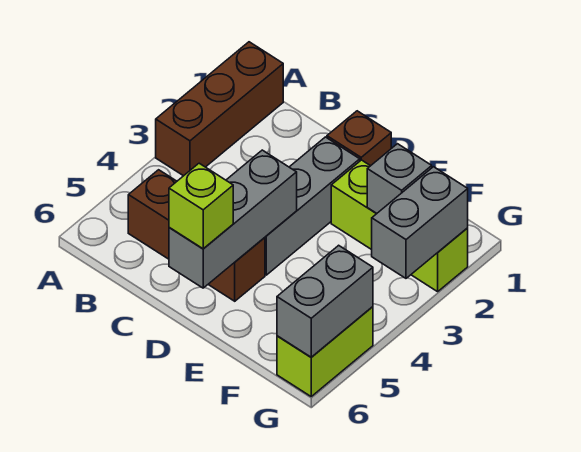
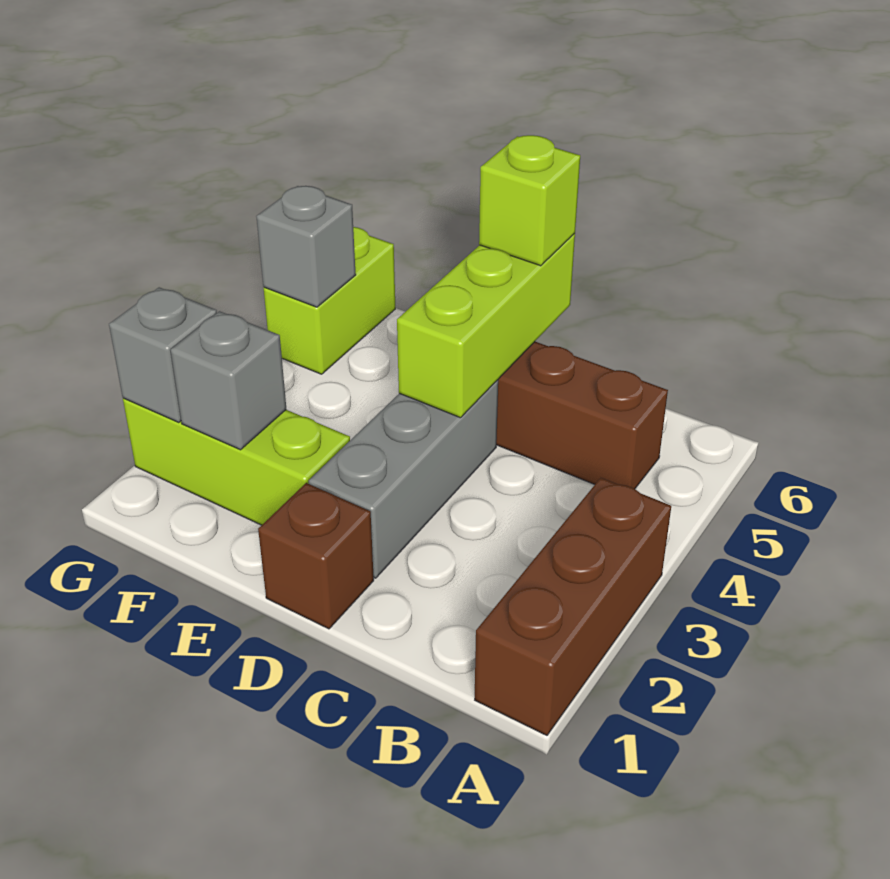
grey 1x3 brick [169,150,297,288] -> lime 1x3 brick [397,233,575,418]
grey 1x2 brick [372,167,468,278] -> grey 1x1 brick [109,287,217,423]
grey 1x2 brick [277,245,373,357] -> grey 1x1 brick [256,186,356,307]

